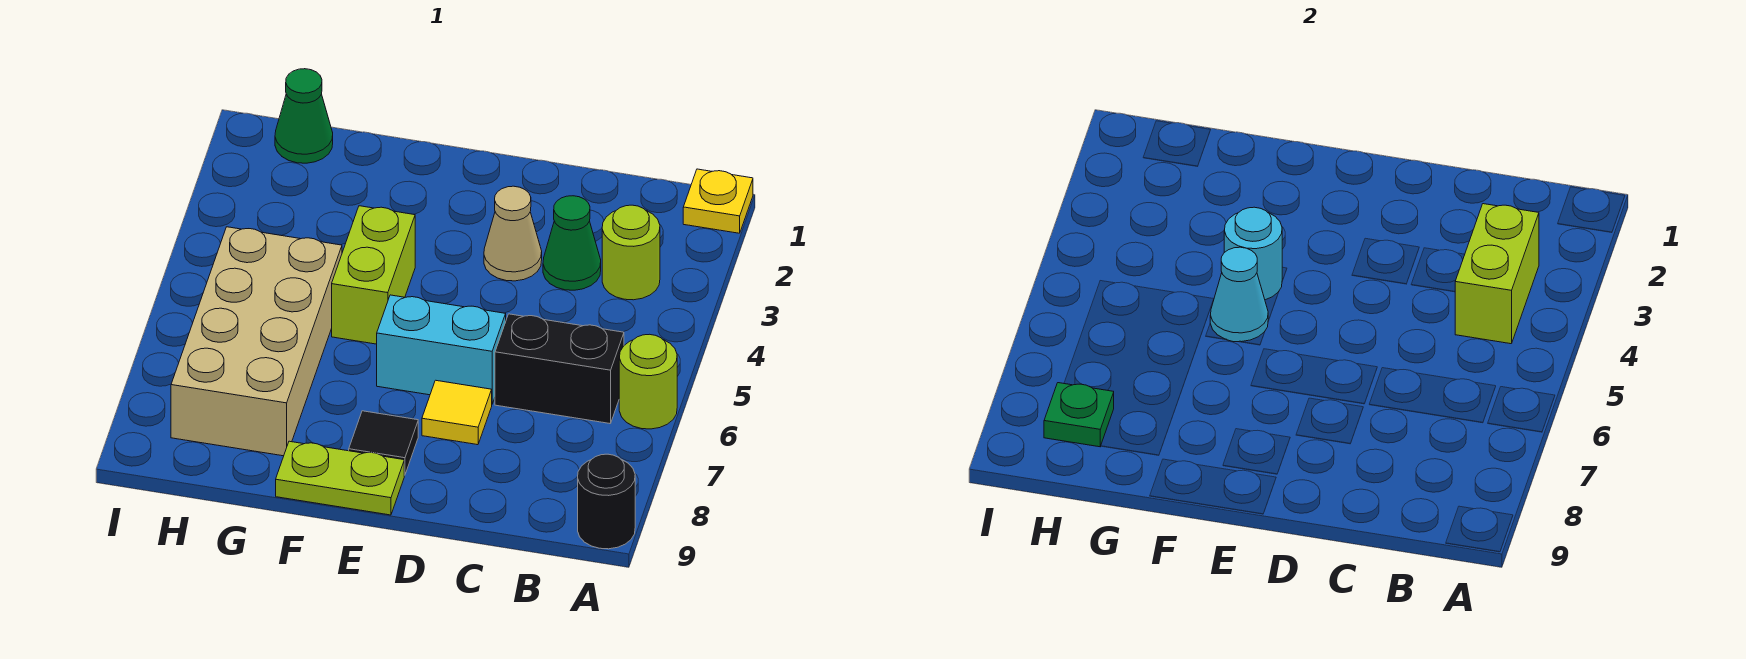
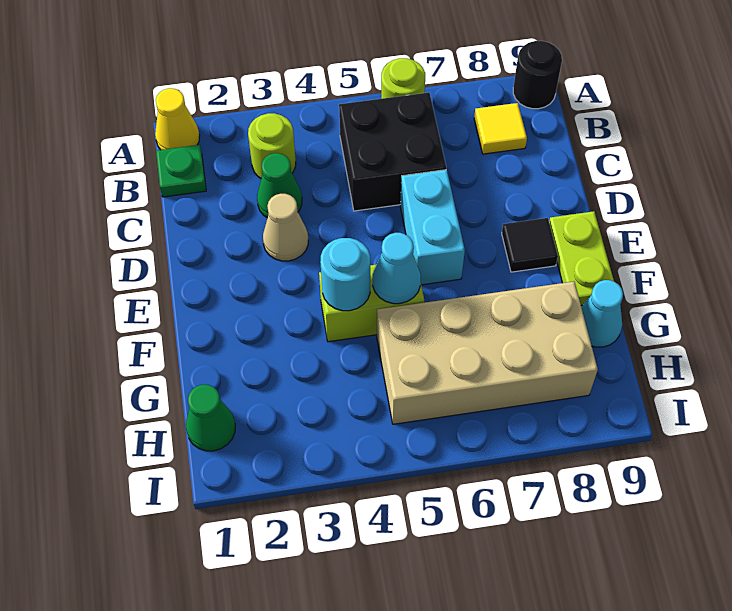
yellow 1x1 plate [683,169,753,233] -> yellow 1x1 cone [155,88,200,150]
lime 1x2 brick [1455,204,1539,344] -> none
black 1x2 brick [495,314,624,424] -> black 2x2 brick [339,93,446,211]
yellow 1x1 tile [422,380,492,445] -> yellow 1x1 tile moved to [474,103,527,154]
none -> cyan 1x1 cone [581,280,623,347]
green 1x1 plate [1044,383,1114,447] -> green 1x1 plate moved to [156,145,206,197]

